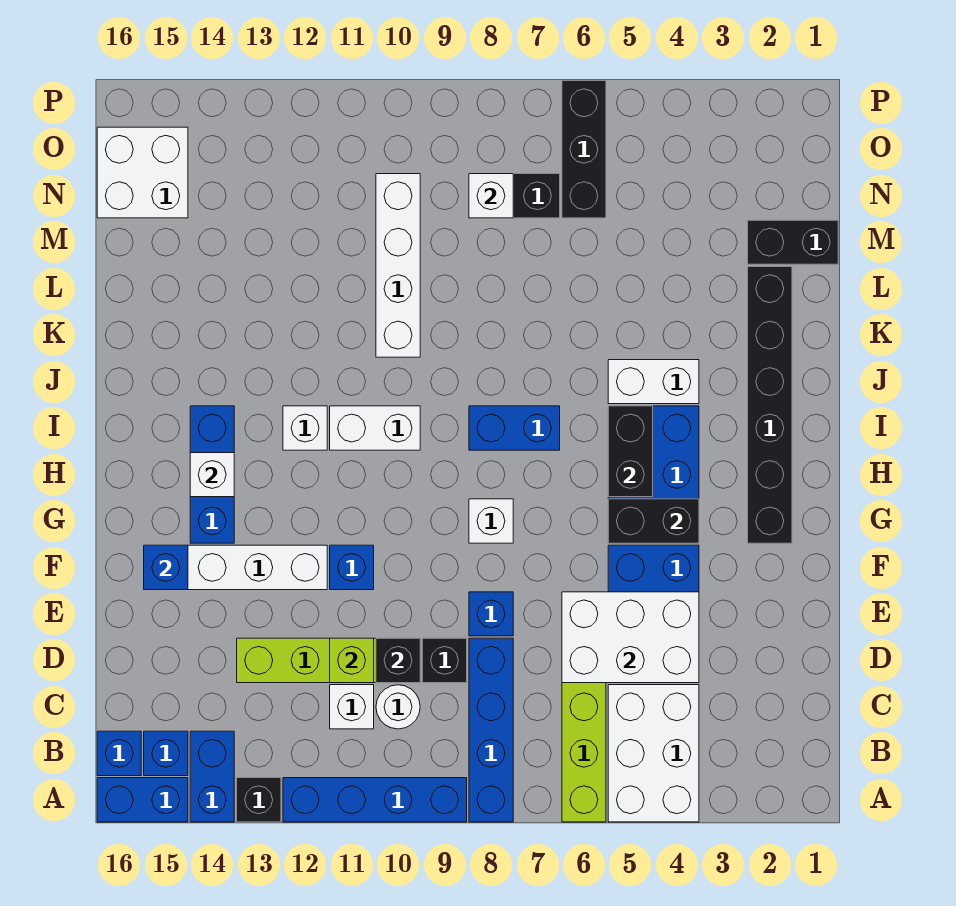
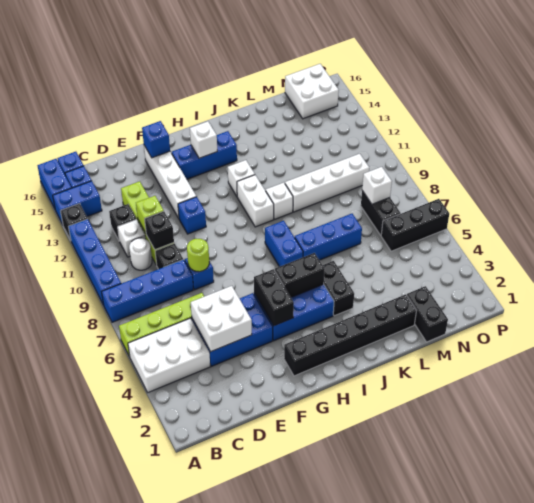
none -> black 1x1 brick [109,204,136,240]
white 2x3 brick [562,592,699,683] -> white 2x2 brick [191,286,252,352]
none -> lime 1x1 round brick [187,239,209,272]
white 1x1 brick [469,499,513,543] -> white 1x1 brick moved to [266,183,293,219]
white 1x2 brick [608,360,699,404] -> black 1x2 brick [323,261,354,316]
none -> blue 1x3 brick [295,214,362,260]

